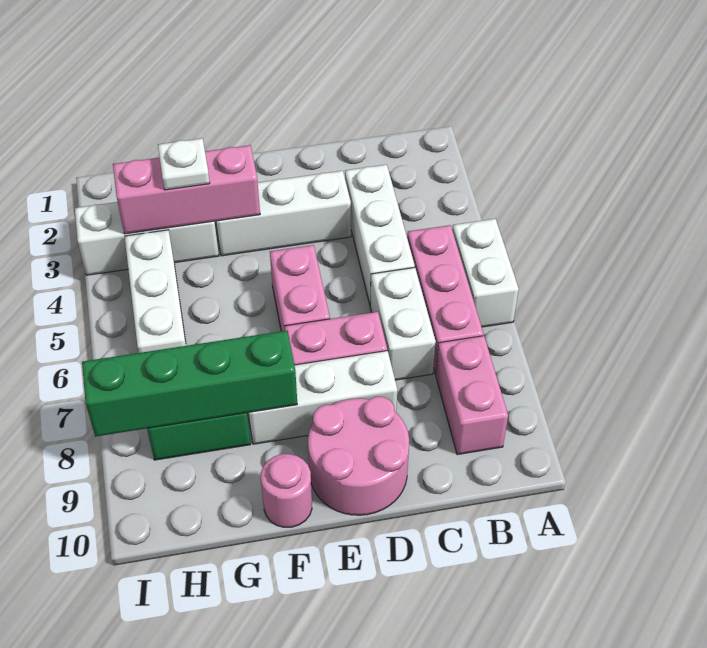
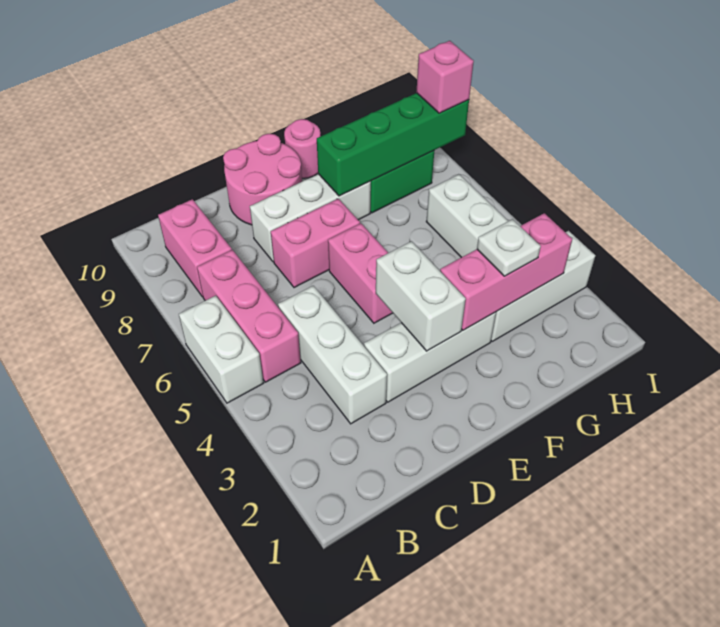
white 1x2 brick [370,267,436,380] -> white 1x2 brick moved to [376,241,466,351]
none -> pink 1x1 brick [416,41,474,113]

